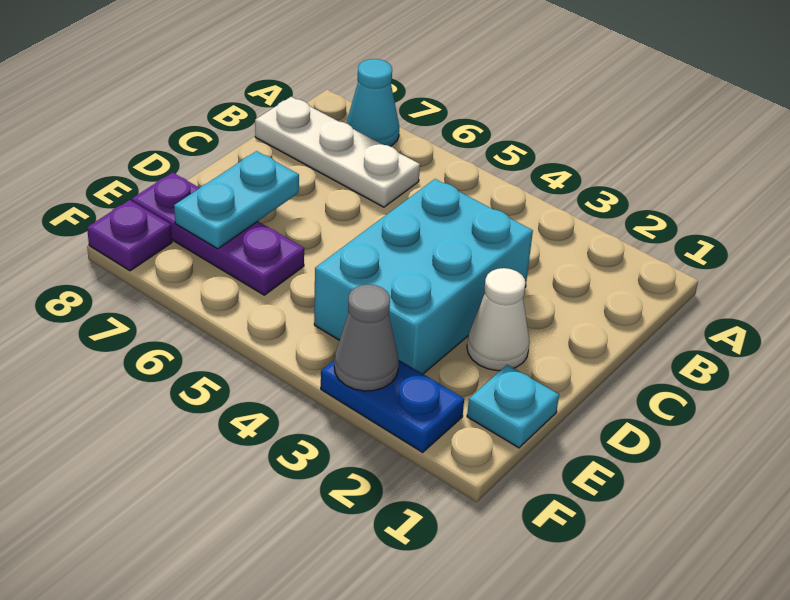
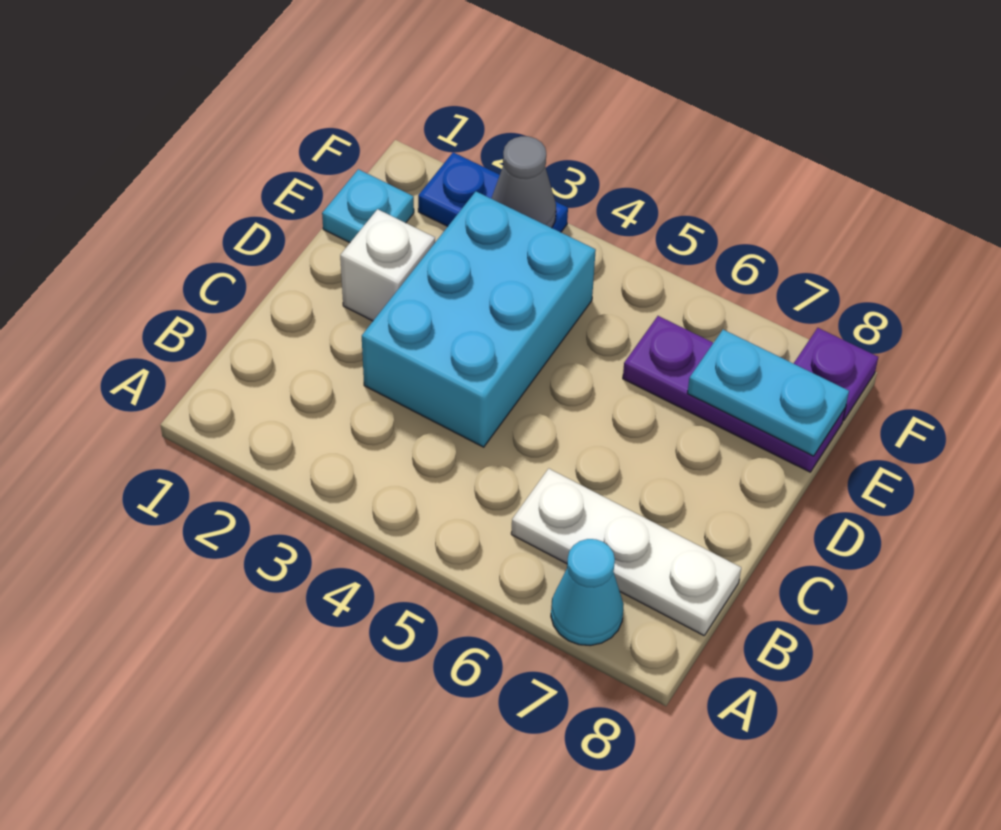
white 1x1 cone [467,268,530,371] -> white 1x1 brick [340,209,435,321]
cyan 1x2 plate [174,151,299,249] -> cyan 1x2 plate turned to [687,330,849,456]

